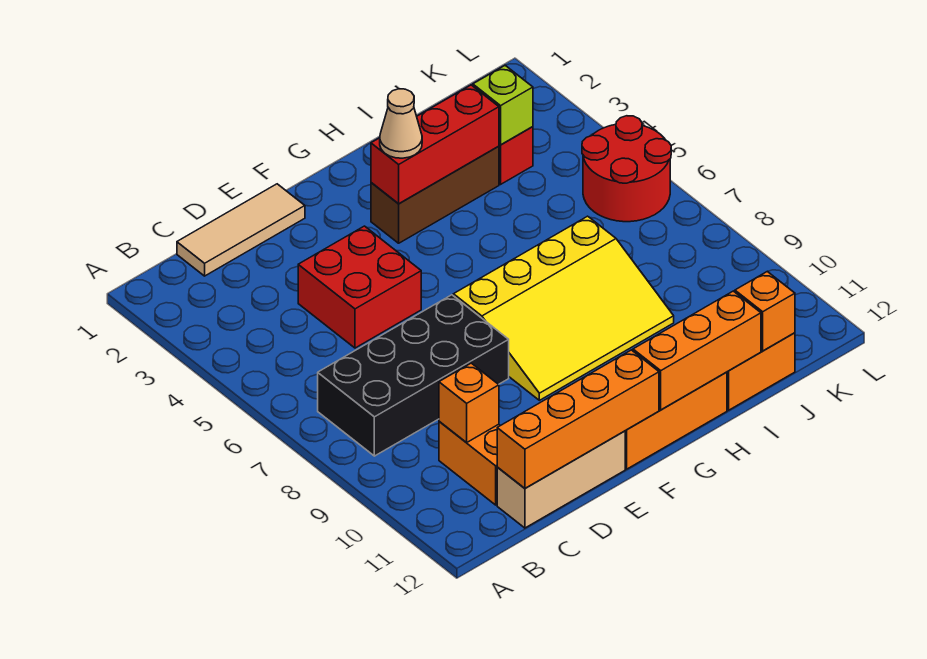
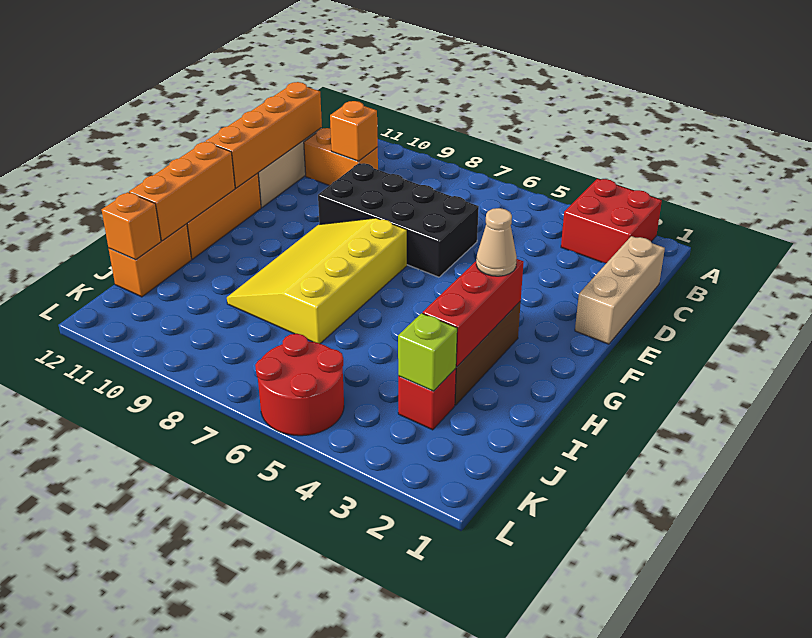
black 2x4 brick [318,295,509,456] -> black 2x4 brick turned to [318,163,479,277]
tan 1x3 tile [177,184,305,276] -> tan 1x3 brick [575,236,665,344]
red 2x2 brick [298,226,421,348] -> red 2x2 brick moved to [561,179,662,263]

